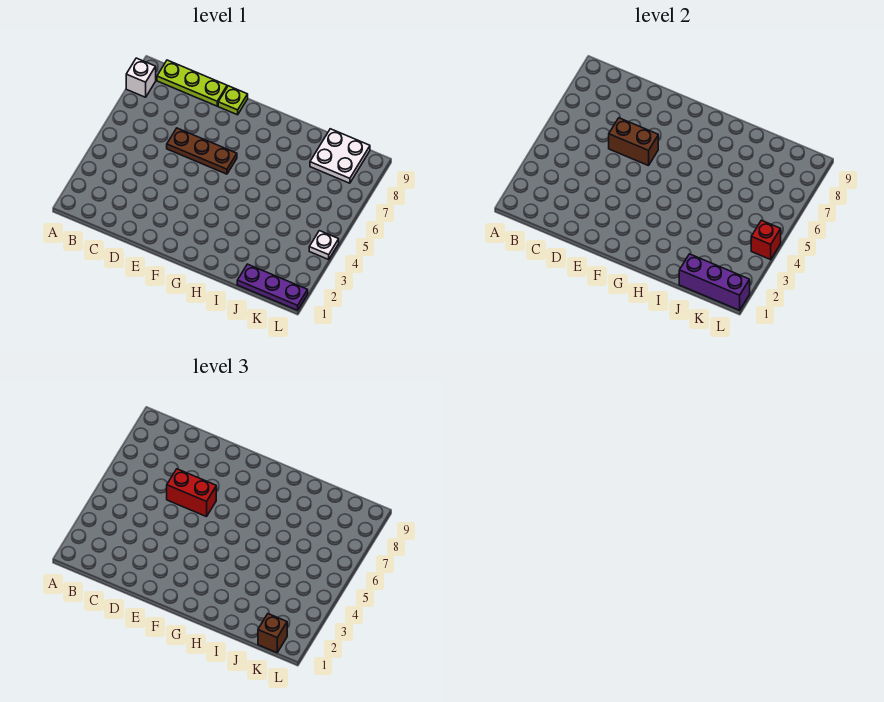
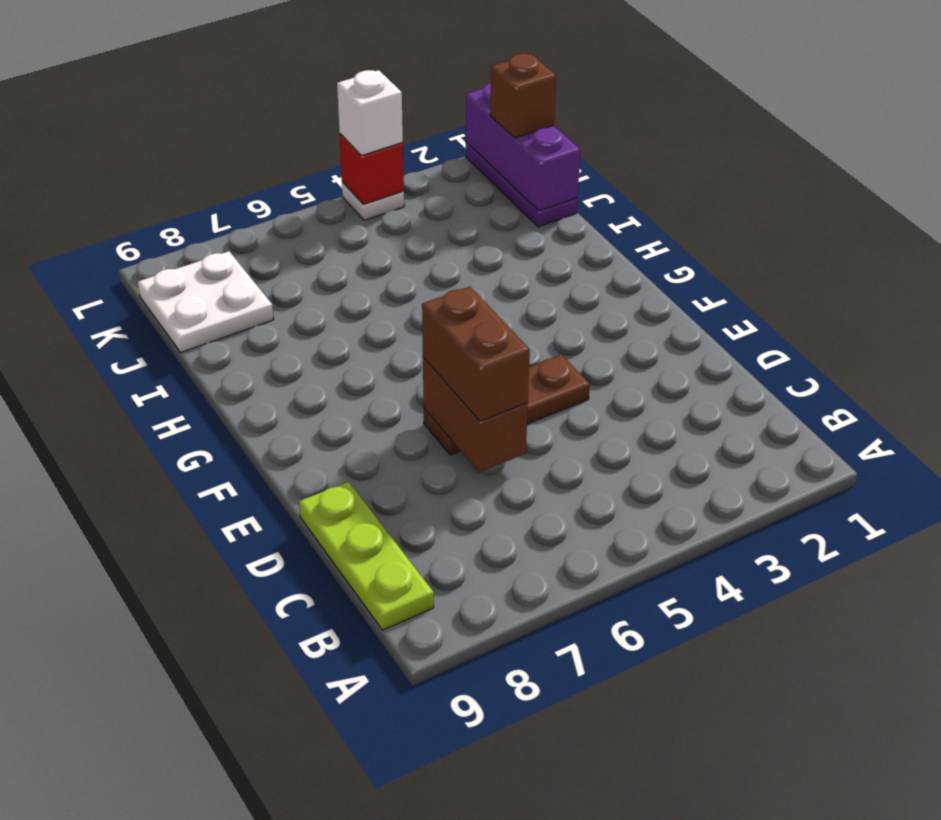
white 1x1 brick [126,58,156,97] -> white 1x1 brick moved to [337,70,403,156]
brown 1x3 plate [167,128,237,174] -> brown 1x3 plate turned to [424,355,590,455]
red 1x2 brick [167,469,216,517] -> brown 1x2 brick [422,286,530,421]
lime 1x1 plate [218,86,248,115] -> none

